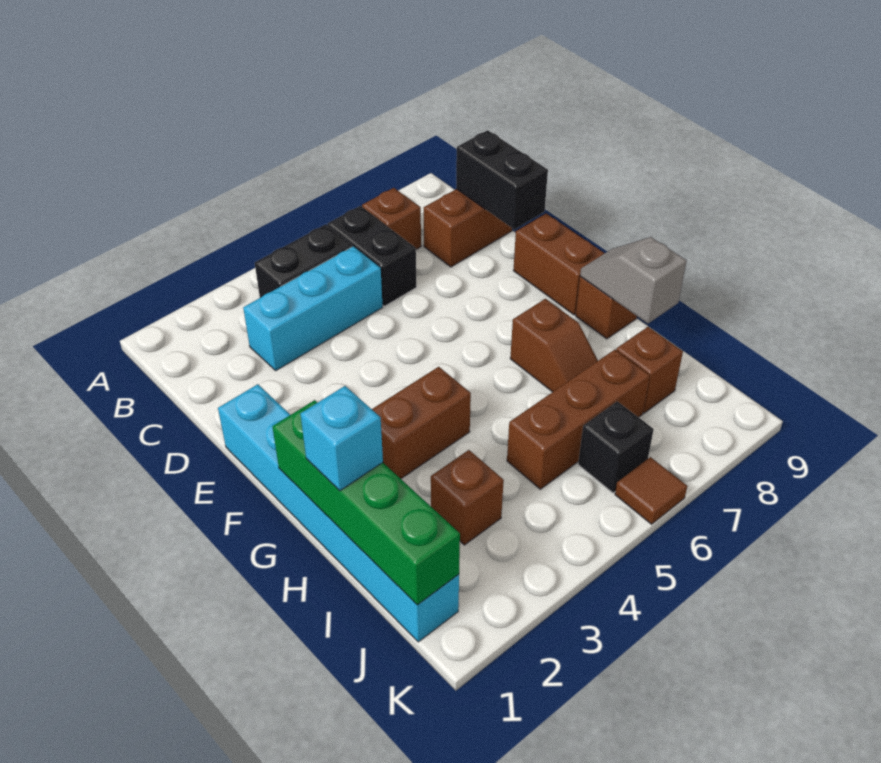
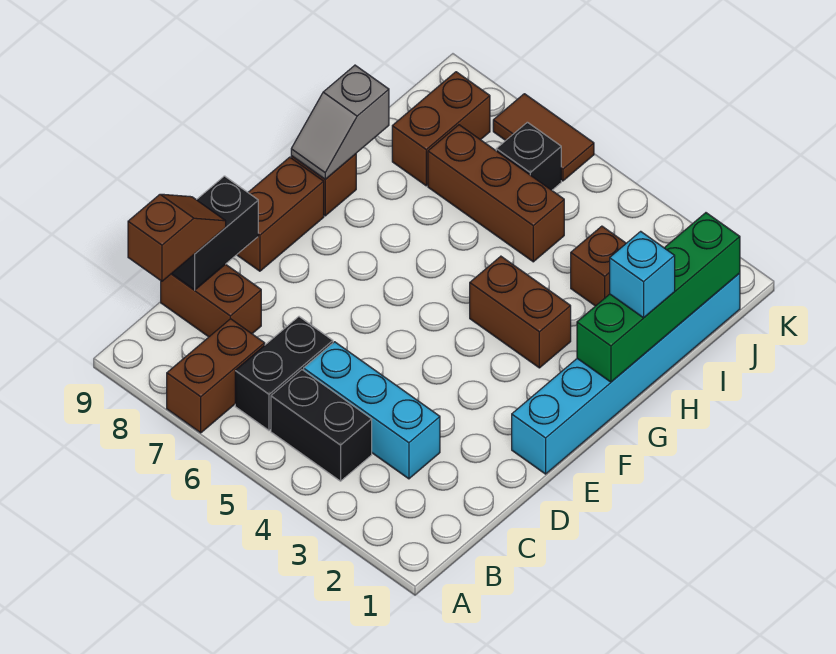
brown 1x1 brick [362,188,421,249] -> brown 1x2 brick [167,319,265,433]
brown 1x2 slope [510,299,598,392] -> brown 1x2 slope moved to [128,194,226,281]
brown 1x1 brick [616,327,683,413] -> brown 1x2 brick [392,72,490,186]
brown 1x1 tile [615,457,687,524] -> brown 1x2 tile [493,94,594,181]

